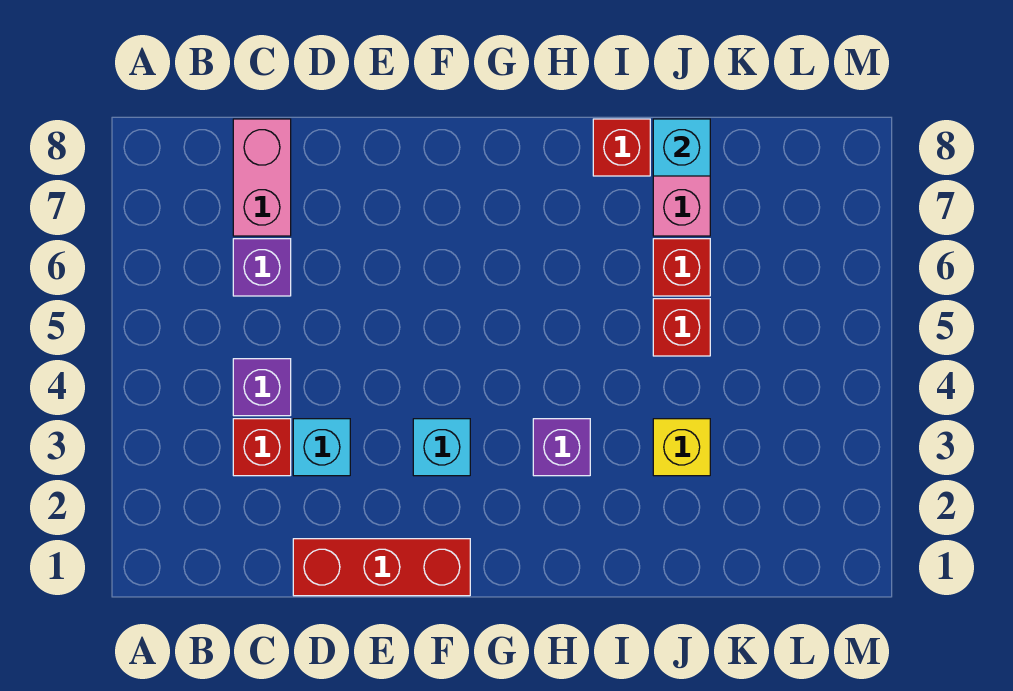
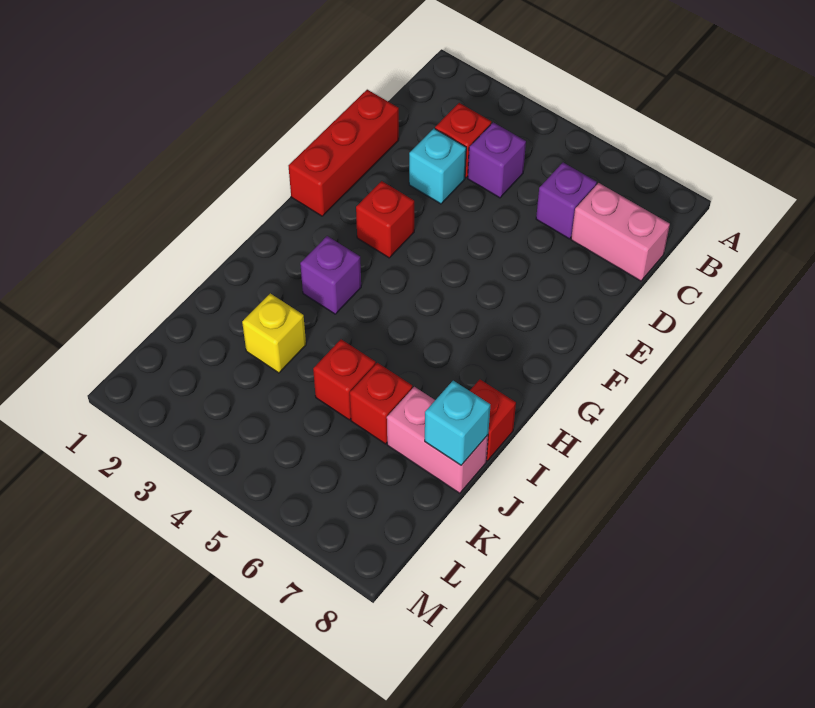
cyan 1x1 brick [413,419,470,476] -> red 1x1 brick [356,181,414,258]

